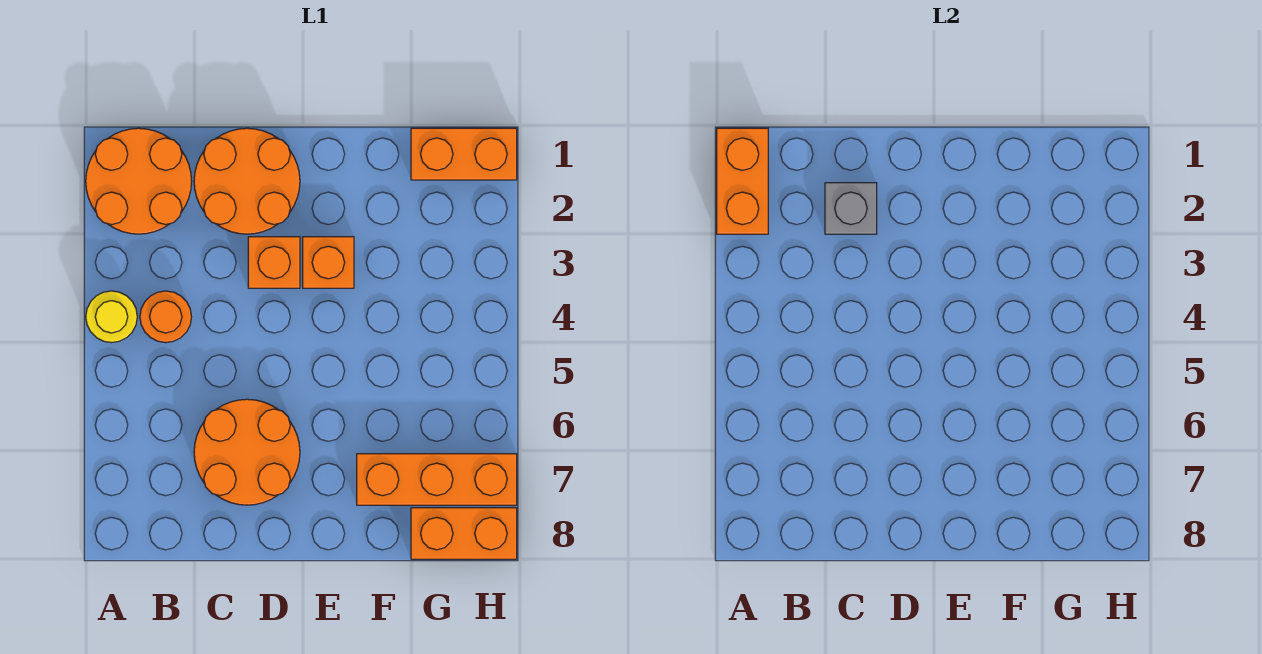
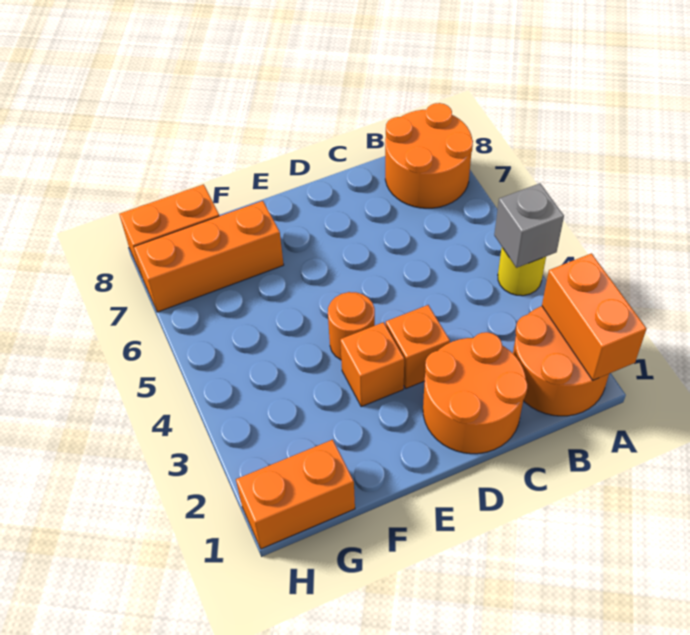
orange 1x1 round brick [140,291,191,343] -> orange 1x1 round brick moved to [328,292,375,360]
grey 1x1 brick [825,183,877,234] -> grey 1x1 brick moved to [494,183,564,268]
orange 2x2 round brick [194,399,300,505] -> orange 2x2 round brick moved to [385,103,473,208]

